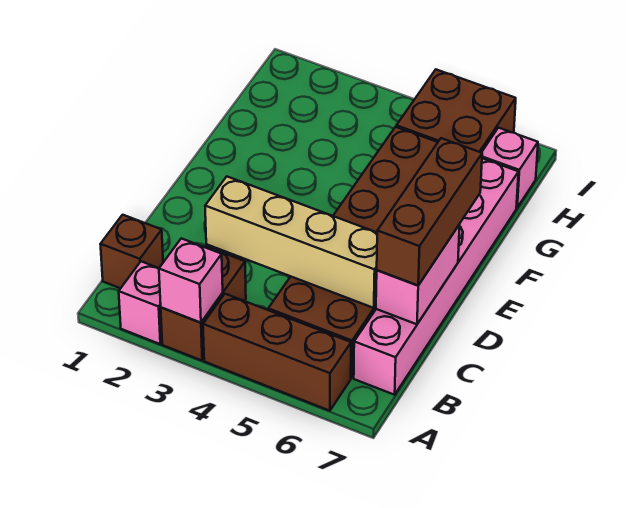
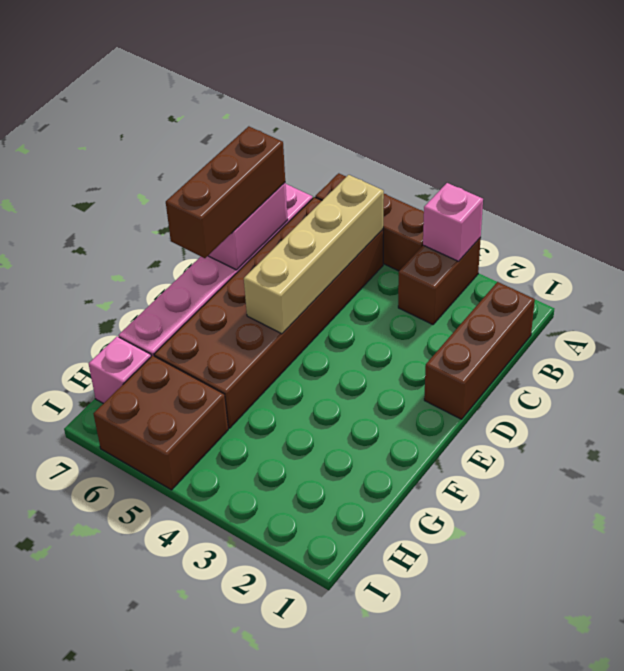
pink 1x1 brick [119,261,162,344] -> none
brown 1x1 brick [100,215,163,288] -> brown 1x3 brick [424,282,535,419]
tan 1x4 brick [205,177,377,308] -> tan 1x4 brick turned to [244,175,384,334]

